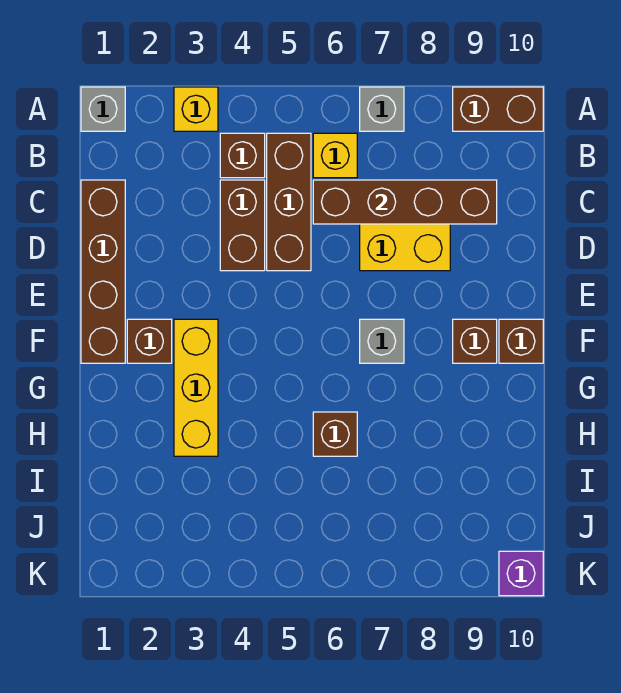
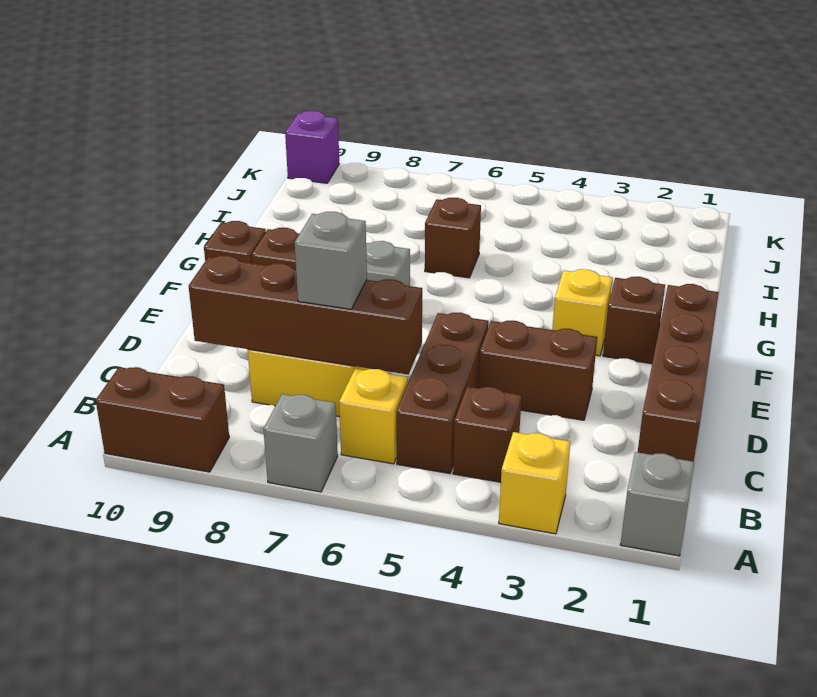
brown 1x2 brick [220,180,265,271] -> brown 1x2 brick turned to [479,321,597,420]
none -> grey 1x1 brick [295,212,367,309]
yellow 1x3 brick [174,319,218,456] -> yellow 1x1 brick [552,269,613,356]

